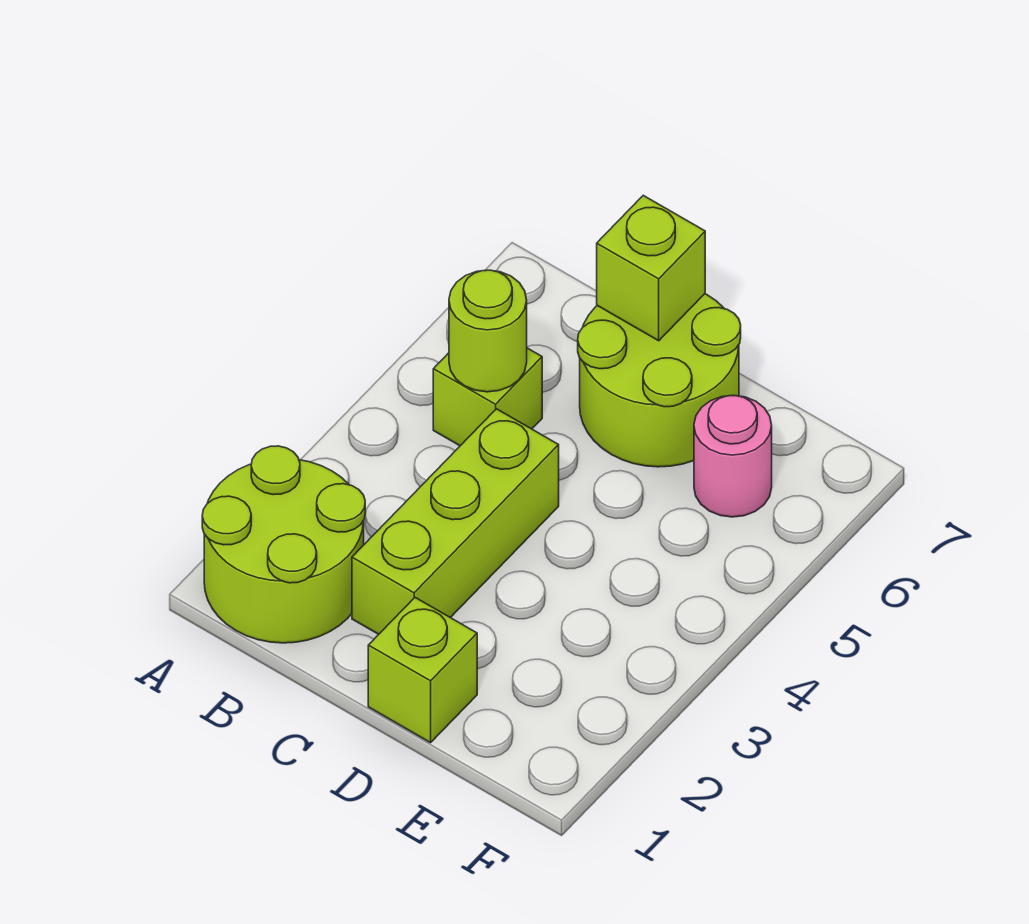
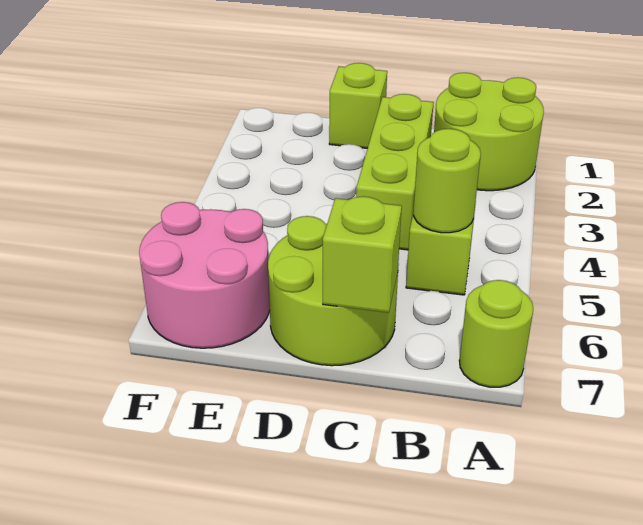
none -> lime 1x1 round brick [459,280,533,387]
pink 1x1 round brick [694,395,772,517] -> pink 2x2 round brick [139,202,270,348]

